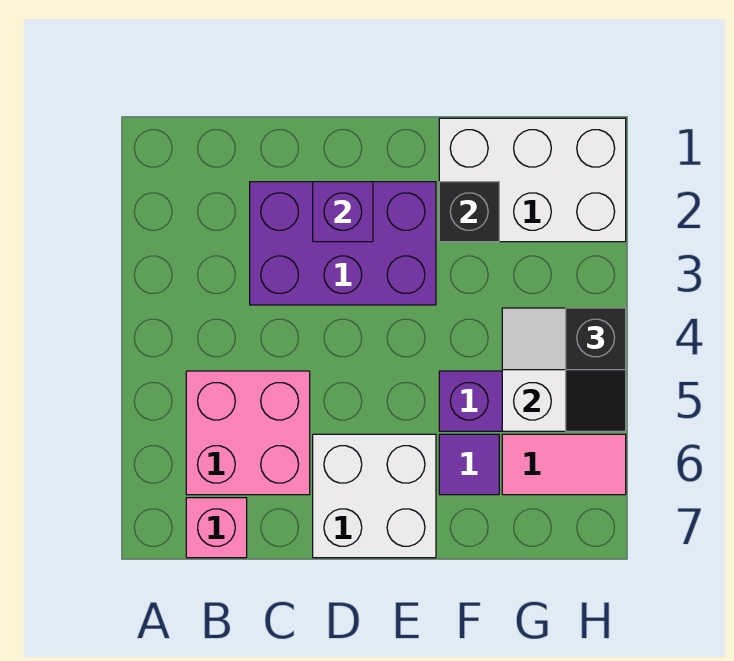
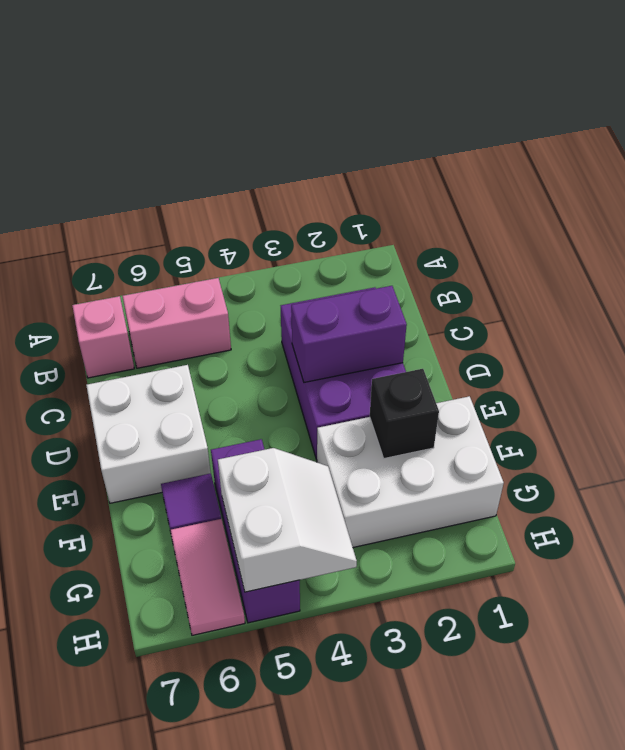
pink 2x2 brick [186,371,310,495] -> pink 1x2 brick [123,278,231,368]
purple 1x1 brick [313,182,373,242] -> purple 1x2 brick [291,286,407,382]
white 2x3 brick [439,118,626,242] -> white 2x3 brick turned to [317,396,504,547]
black 1x2 slope [566,308,626,431] -> none

